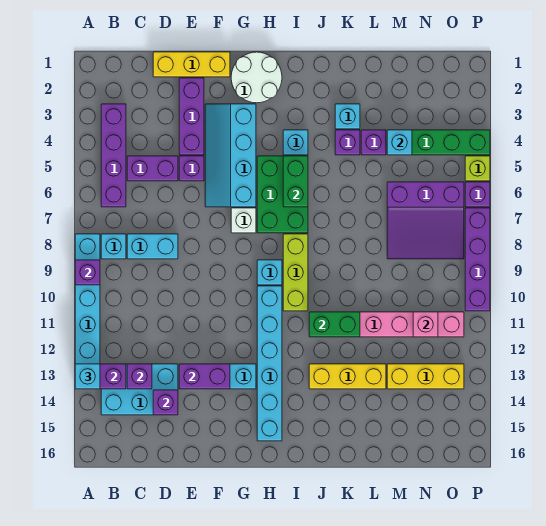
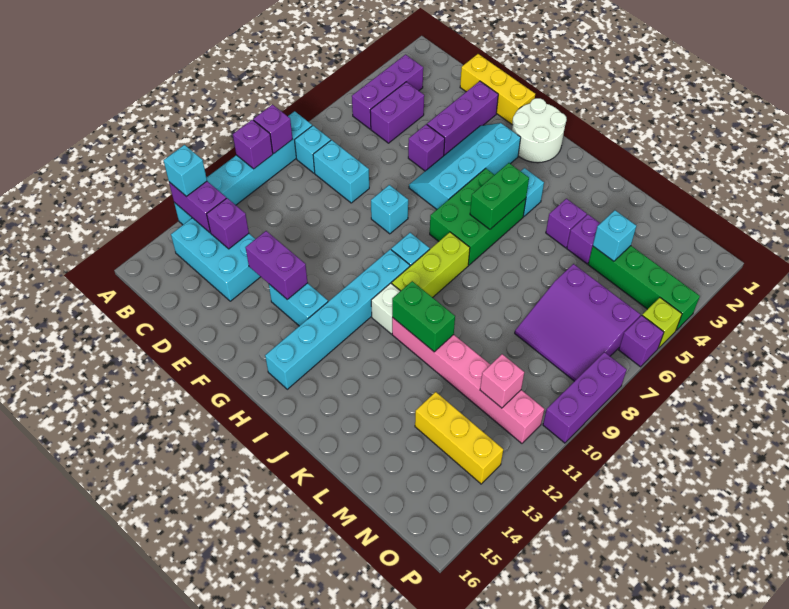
purple 1x4 brick [101,104,126,207] -> purple 1x3 brick [352,55,423,129]
purple 1x2 brick [127,156,178,181] -> purple 1x2 brick turned to [370,82,424,143]
purple 1x1 brick [153,390,178,415] -> purple 1x1 brick moved to [233,120,273,169]
white 1x1 brick [231,208,256,233] -> white 1x1 brick moved to [371,283,400,334]
yellow 1x3 brick [309,364,386,389] -> none
cyan 1x1 brick [335,104,360,129] -> cyan 1x1 brick moved to [371,185,408,234]
purple 1x4 brick [465,208,490,311] -> purple 1x3 brick [543,352,627,443]

